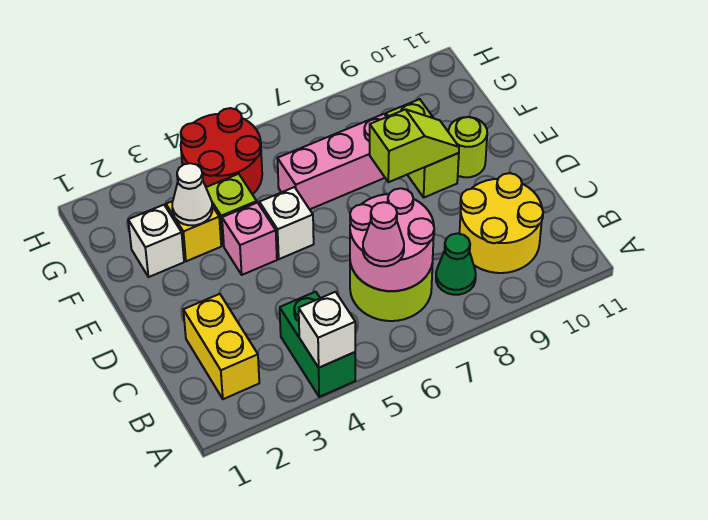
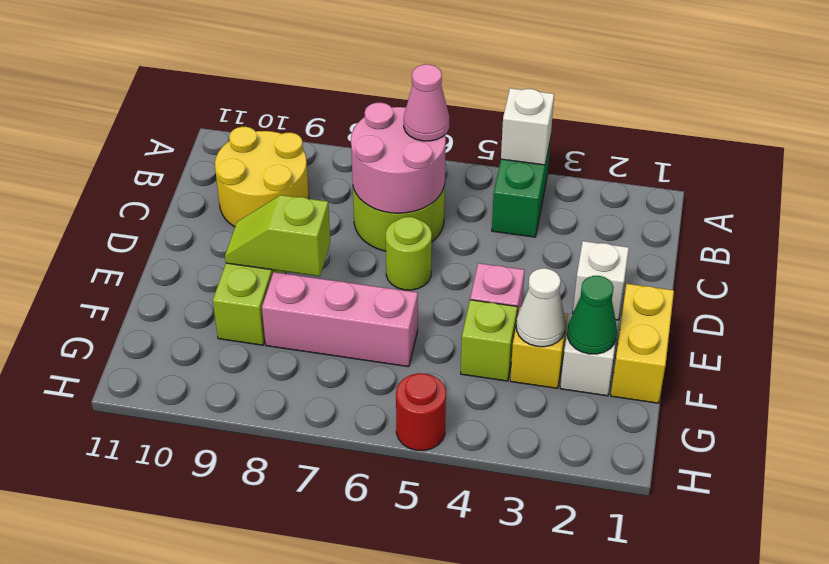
yellow 1x2 brick [183,294,259,399] -> yellow 1x2 brick moved to [611,284,674,403]
green 1x1 cone [436,233,476,295] -> green 1x1 cone moved to [567,276,617,354]
white 1x1 brick [259,187,314,259] -> white 1x1 brick moved to [573,241,629,320]
lime 1x1 round brick [448,117,487,177] -> lime 1x1 round brick moved to [386,217,432,290]
red 2x2 round brick [181,108,262,194] -> red 1x1 round brick [396,373,446,451]

